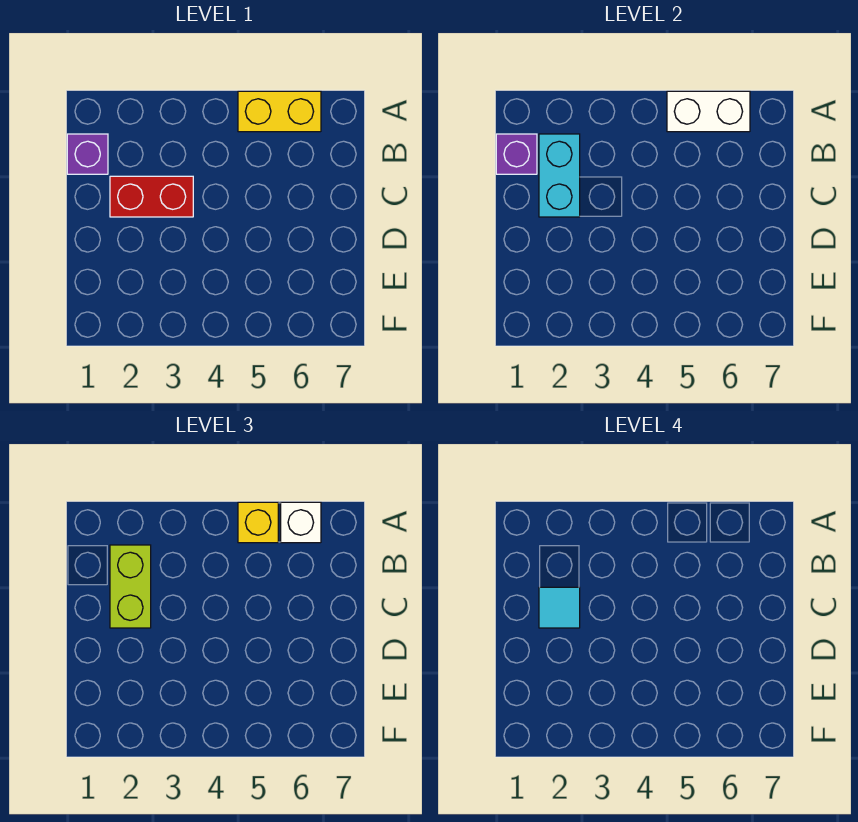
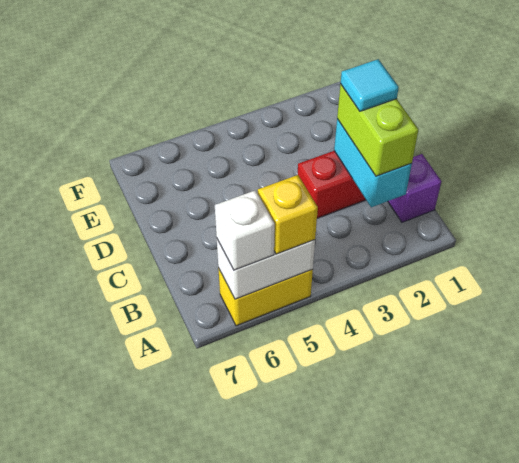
purple 1x1 brick [496,134,537,174] -> none

